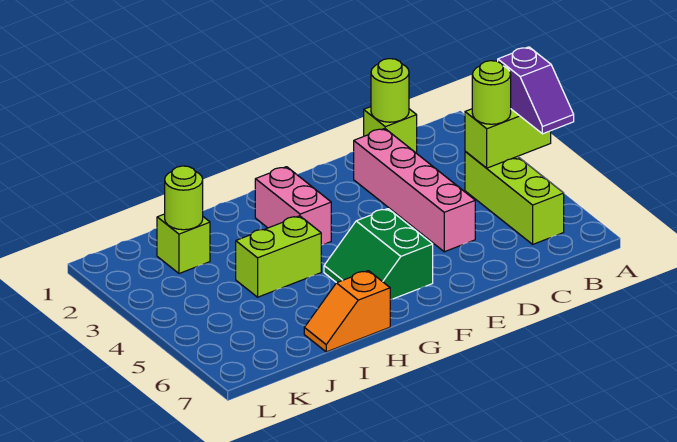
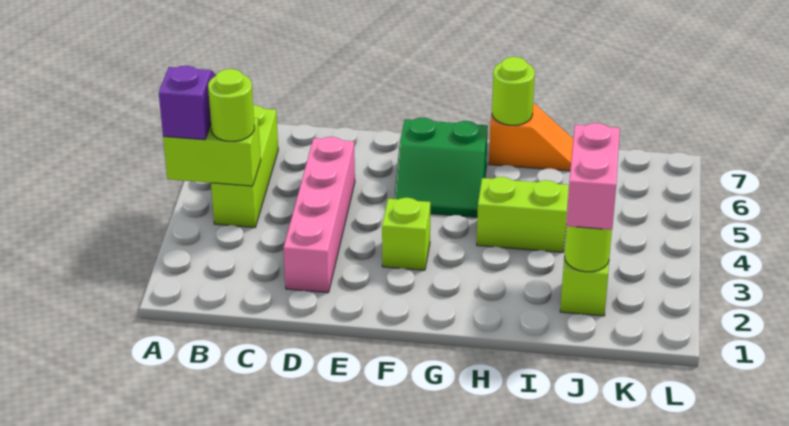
lime 1x1 brick [364,107,417,153] -> lime 1x1 brick moved to [382,198,430,270]
lime 1x1 round brick [371,59,409,122] -> lime 1x1 round brick moved to [492,57,535,125]
green 2x2 slope [324,209,433,300] -> green 2x2 slope turned to [394,118,488,217]
pink 1x2 brick [255,167,331,245] -> pink 1x2 brick moved to [566,123,620,230]

